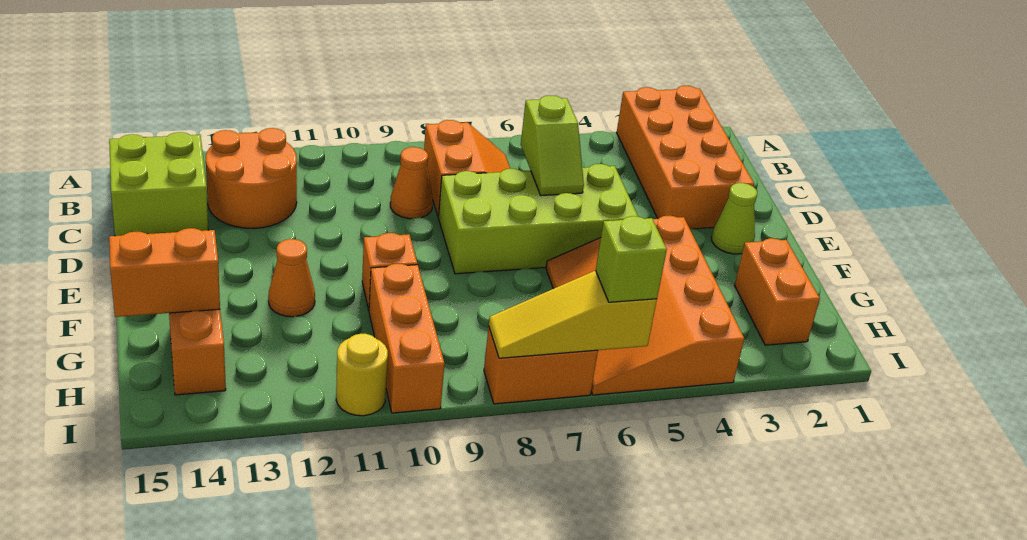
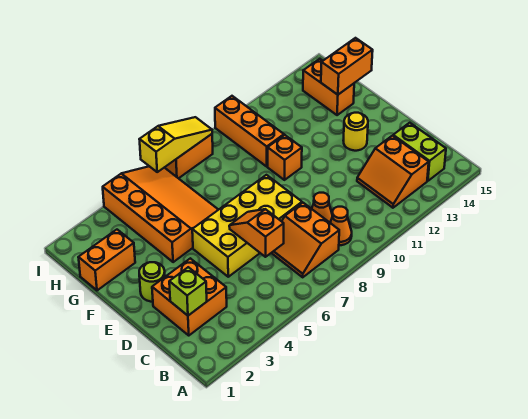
orange 2x4 brick [617,86,754,229] -> orange 2x2 brick [152,258,227,335]
orange 2x2 round brick [206,128,297,228] -> orange 2x2 slope [357,136,429,208]
lime 2x2 brick [109,132,208,236] -> lime 1x2 brick [393,123,446,181]
lime 1x2 slope [521,95,584,196] -> orange 1x2 slope [229,209,284,257]
lime 2x4 brick [438,164,638,274] -> yellow 2x4 brick [192,175,302,277]
lime 1x1 cone [711,183,757,254] -> lime 1x1 round brick [139,262,165,302]
orange 1x1 cone [268,239,315,317] -> orange 1x1 cone moved to [330,207,352,245]
orange 1x2 brick [735,238,820,345] -> orange 1x2 brick turned to [78,230,135,290]
lime 1x1 brick [596,216,667,302] -> lime 1x1 brick moved to [169,267,207,316]
yellow 1x1 round brick [336,334,388,416] -> yellow 1x1 round brick moved to [343,113,368,151]

